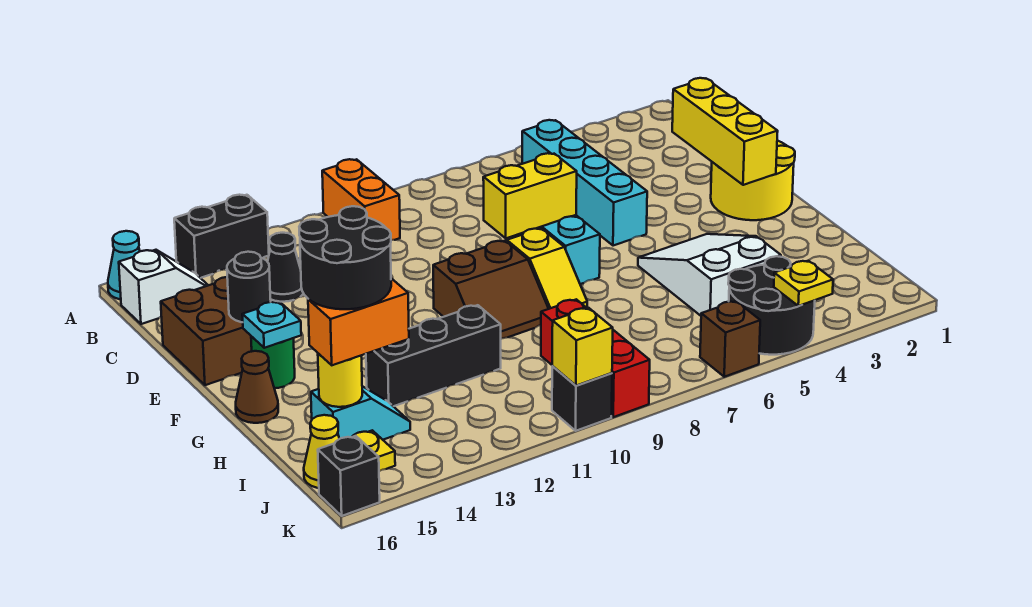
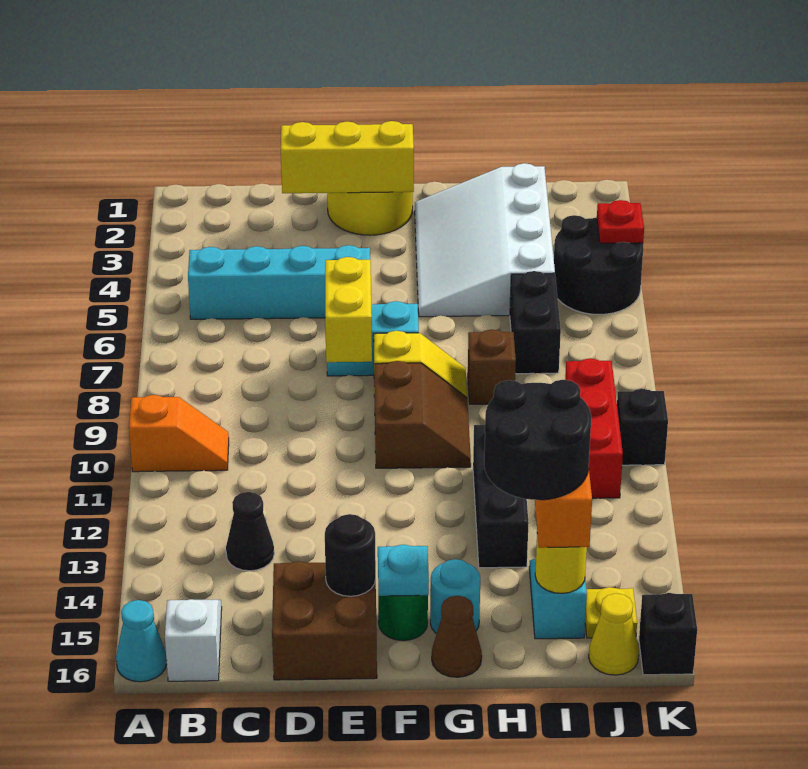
orange 1x2 brick [322,159,400,240] -> orange 1x2 slope [129,395,229,472]
black 1x2 brick [174,195,269,278] -> black 1x2 brick moved to [510,271,561,374]
white 2x3 slope [638,234,781,316] -> white 3x4 slope [415,163,555,317]
none -> cyan 1x1 round brick [430,559,480,634]
red 1x3 brick [541,299,650,417] -> red 1x3 brick turned to [565,359,623,498]
yellow 1x1 plate [774,261,833,306] -> red 1x1 plate [597,200,644,243]
brown 1x1 brick [700,301,760,377] -> brown 1x1 brick moved to [468,330,516,404]
yellow 1x1 brick [552,308,613,386] -> none

